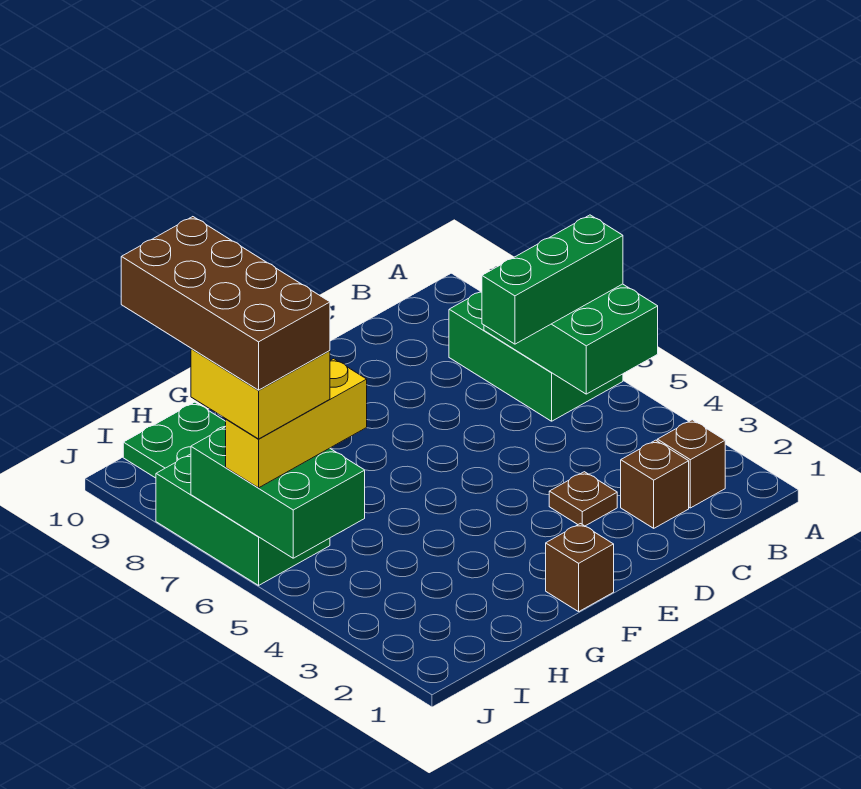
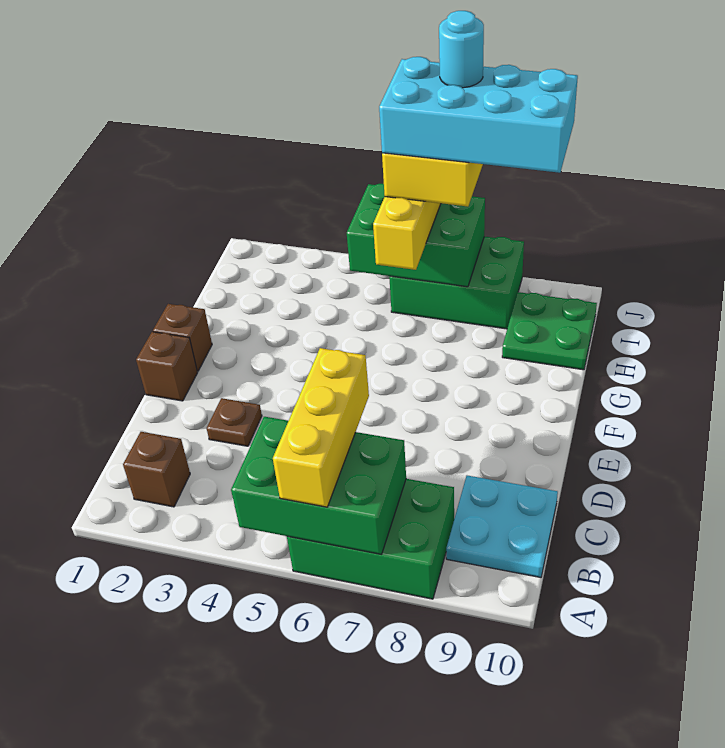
green 1x3 brick [482,215,623,344] -> yellow 1x3 brick [273,348,369,507]
none -> cyan 2x2 plate [446,476,558,577]
brown 1x1 brick [621,440,689,528] -> brown 1x1 brick moved to [136,332,197,401]
brown 2x4 brick [121,217,330,390] -> cyan 2x4 brick [379,57,578,173]
none -> cyan 1x1 round brick [439,11,484,88]

